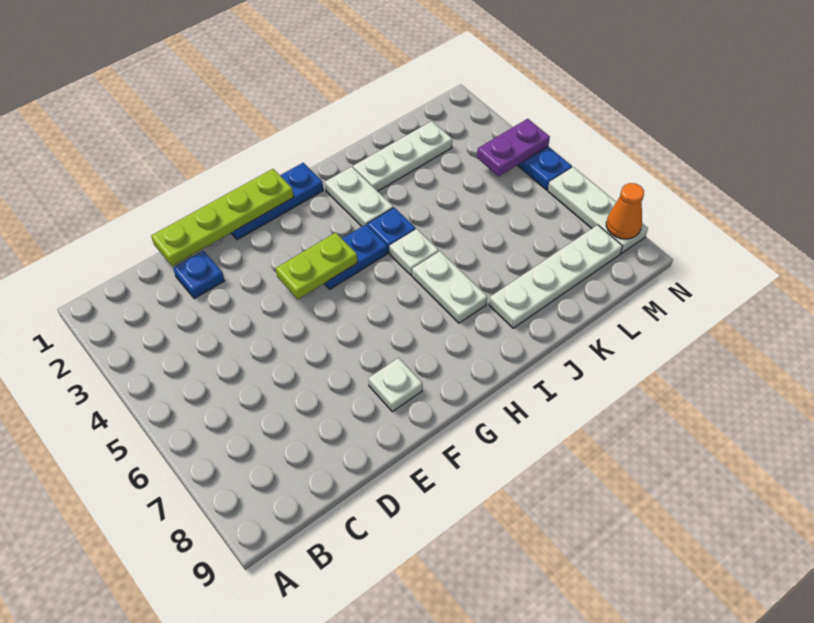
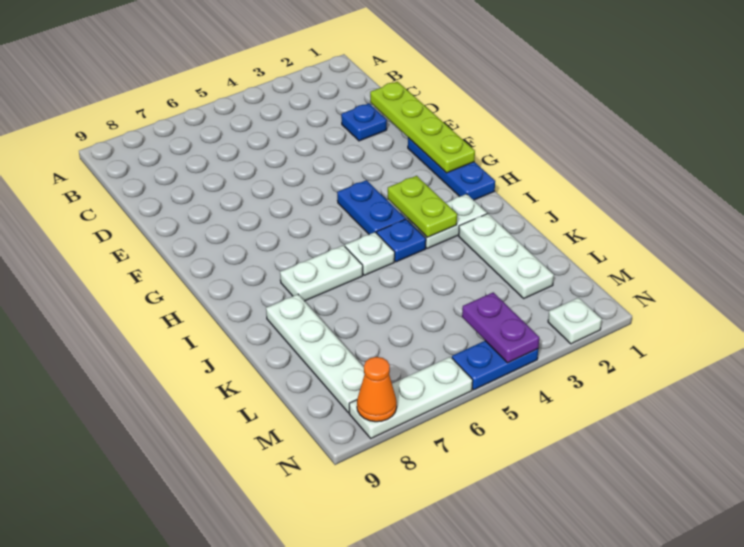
lime 1x2 plate [276,233,358,299] -> lime 1x2 plate moved to [388,176,457,237]
white 1x1 plate [368,358,423,412] -> white 1x1 plate moved to [548,298,602,344]

